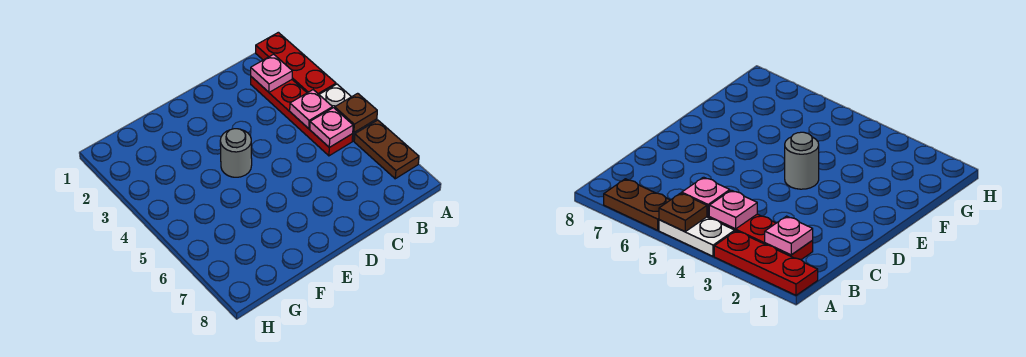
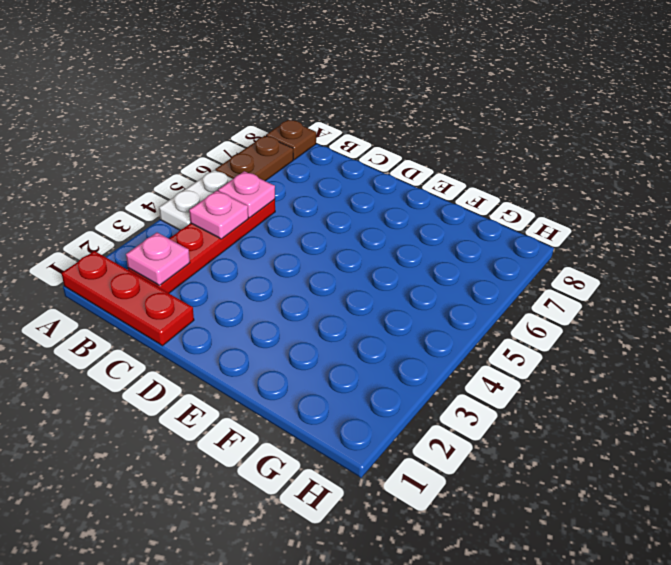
red 1x3 plate [256,32,336,94] -> red 1x3 plate turned to [62,251,194,346]
brown 1x1 plate [335,93,377,132] -> brown 1x1 plate moved to [266,120,316,160]
grey 1x1 round brick [220,129,252,177] -> none

